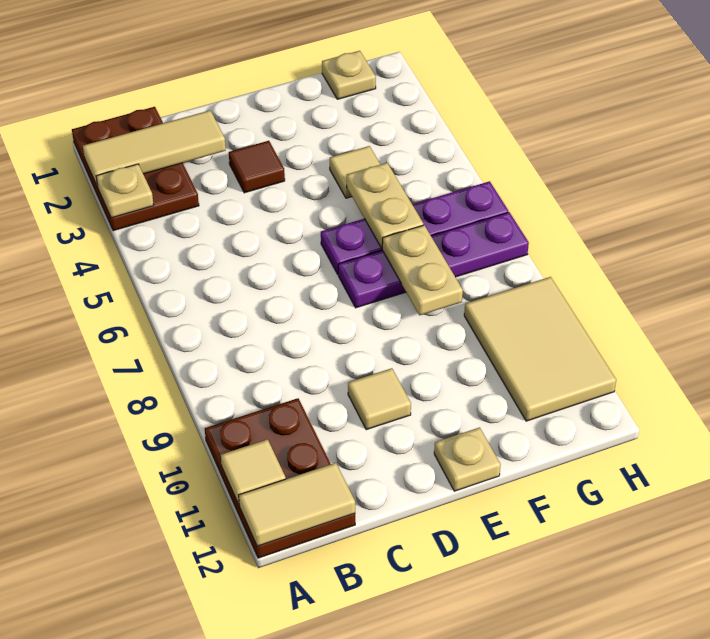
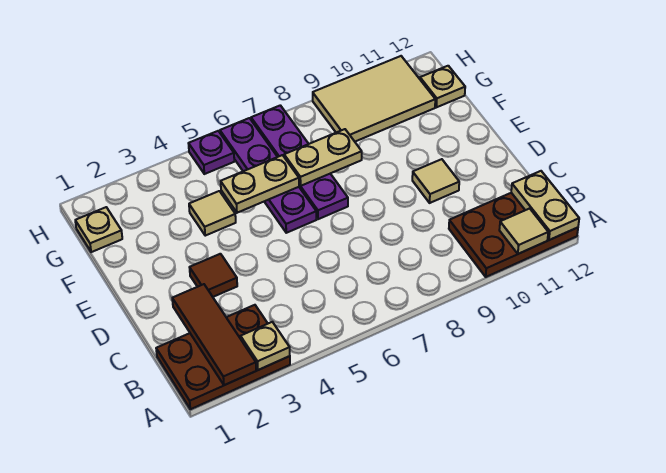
tan 1x3 tile [83,111,226,187] -> brown 1x3 tile [172,284,256,385]
tan 1x2 tile [239,463,355,546] -> tan 1x2 plate [511,171,579,240]
tan 1x1 plate [434,427,501,491] -> tan 1x1 plate moved to [420,66,465,107]
none -> purple 1x1 plate [188,131,234,174]

